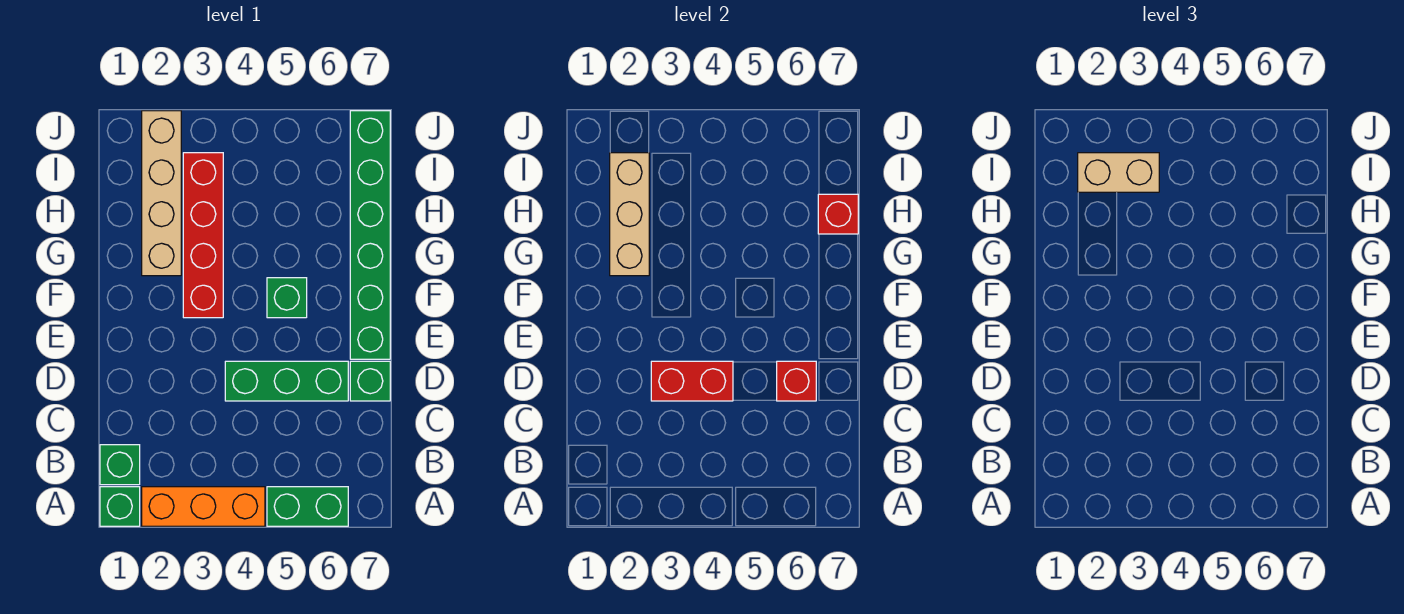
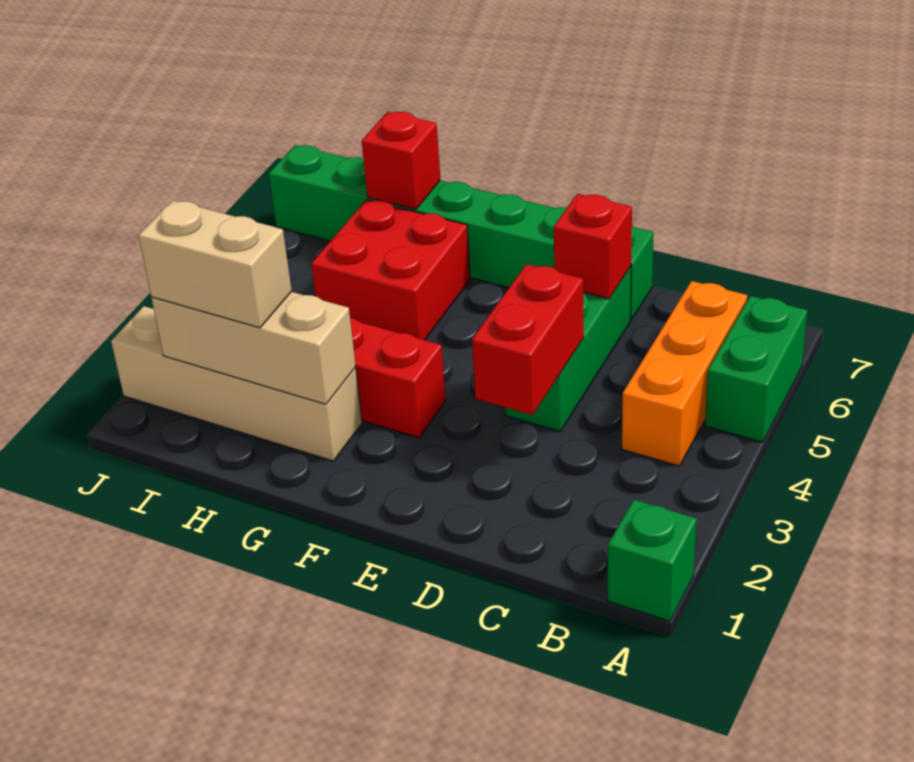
orange 1x3 brick [142,487,265,526] -> orange 1x3 brick moved to [622,281,747,466]
green 1x1 brick [100,445,140,485] -> none
green 1x1 brick [267,278,307,318] -> none
none -> red 2x2 brick [311,200,470,340]
tan 1x2 brick [1078,153,1159,192] -> tan 1x2 brick turned to [139,200,292,328]

